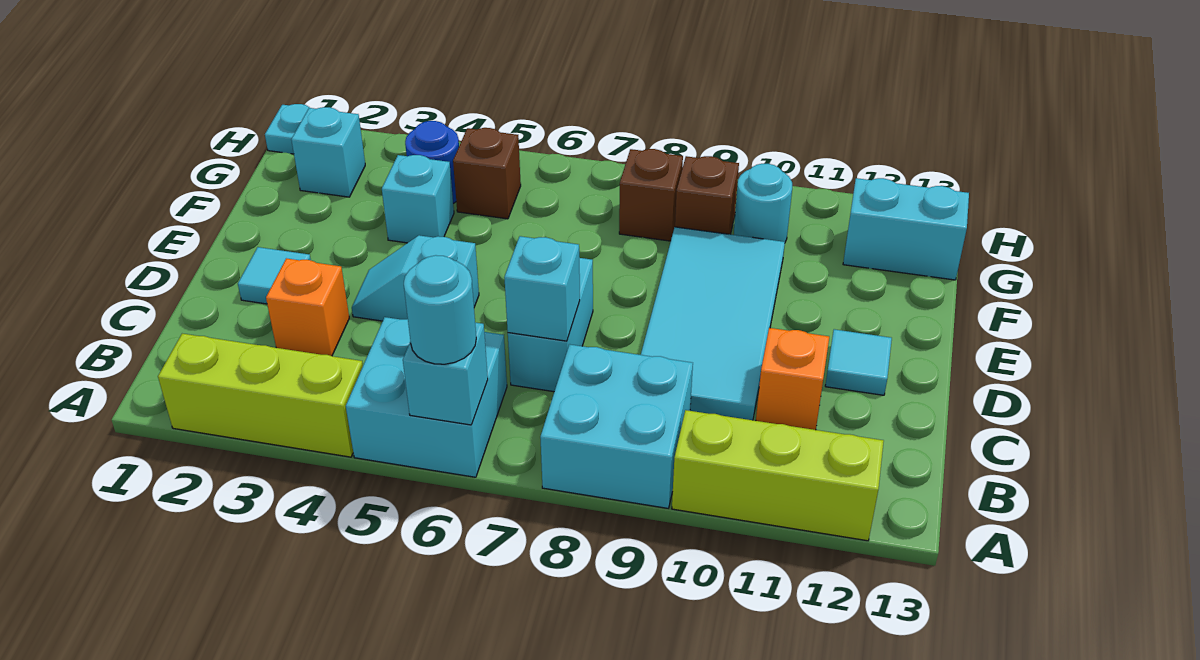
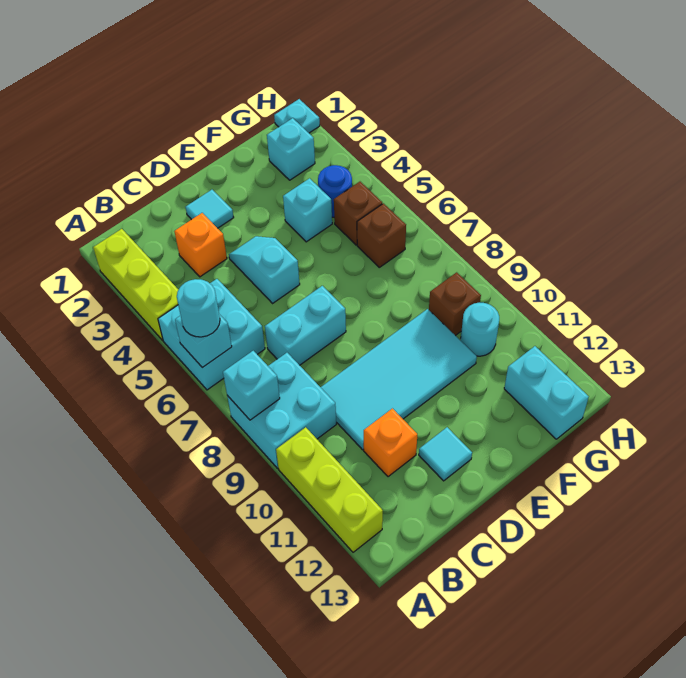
cyan 1x1 brick [504,236,580,341] -> cyan 1x1 brick moved to [223,351,280,420]
brown 1x1 brick [619,149,683,241] -> brown 1x1 brick moved to [357,203,406,267]

